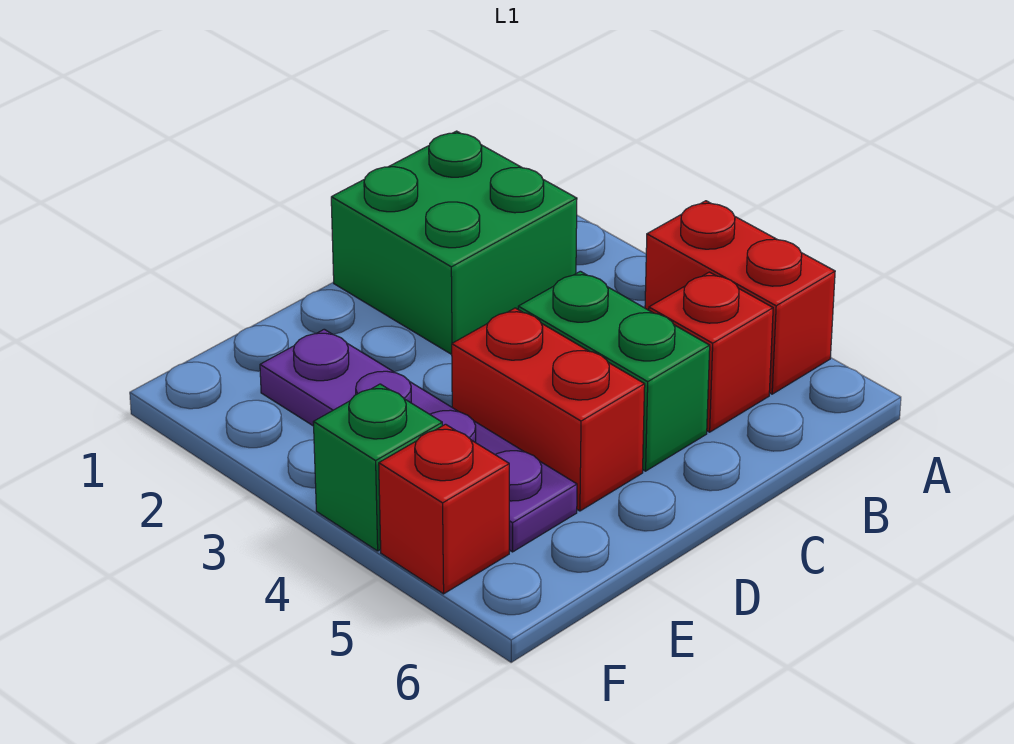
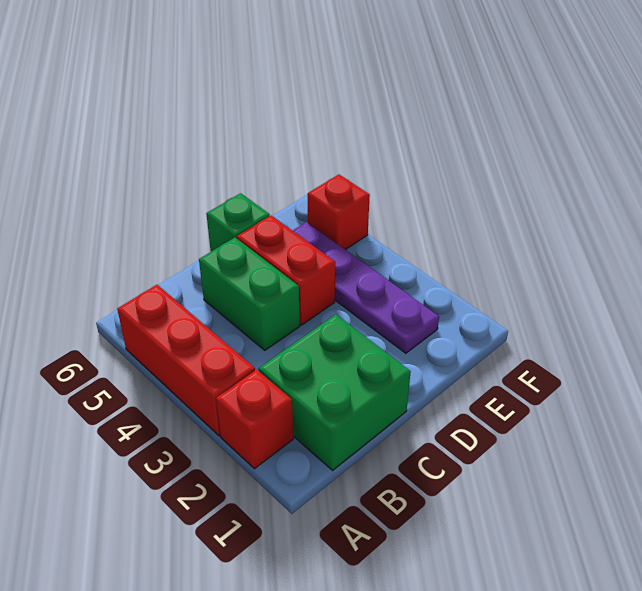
red 1x2 brick [645,201,835,394] -> red 1x3 brick [117,285,255,436]
red 1x1 brick [649,272,773,432] -> red 1x1 brick moved to [216,370,293,469]
green 1x1 brick [313,384,442,551] -> green 1x1 brick moved to [206,193,270,251]

